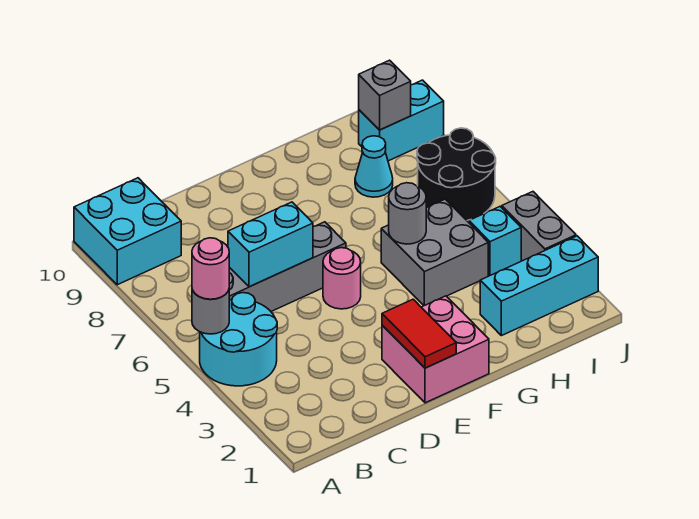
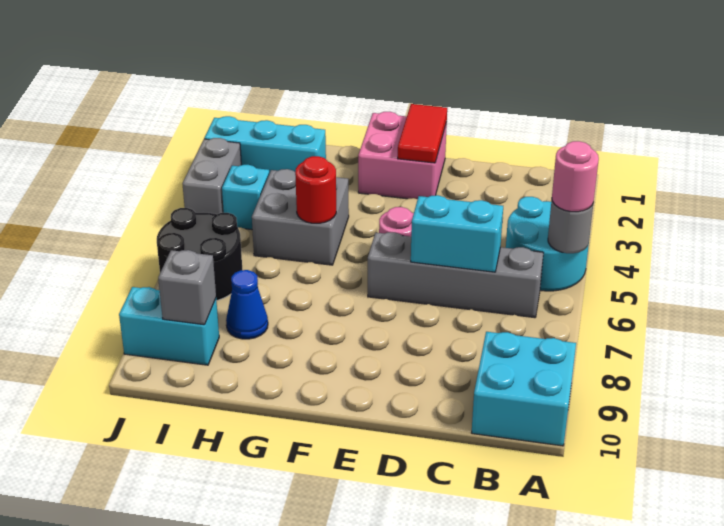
grey 1x1 round brick [389,183,426,244] -> red 1x1 round brick [295,156,336,223]
cyan 1x1 cone [355,136,393,197] -> blue 1x1 cone [226,270,268,339]

